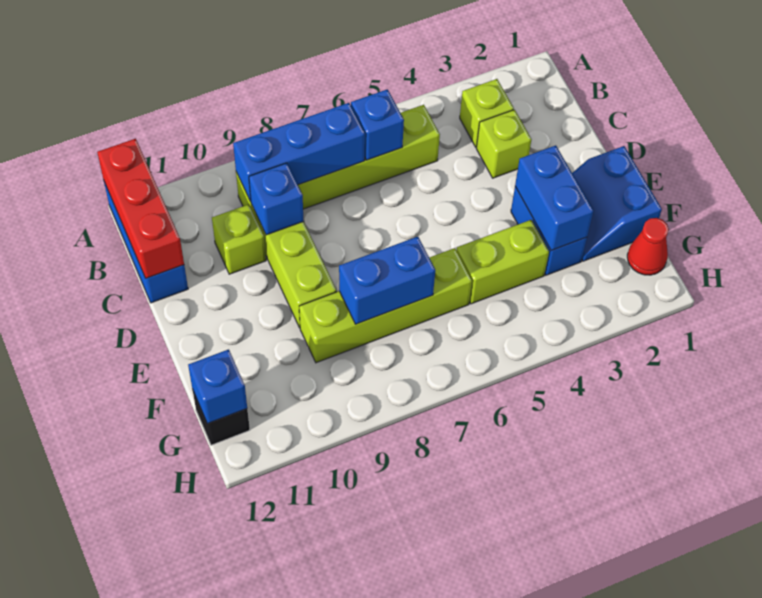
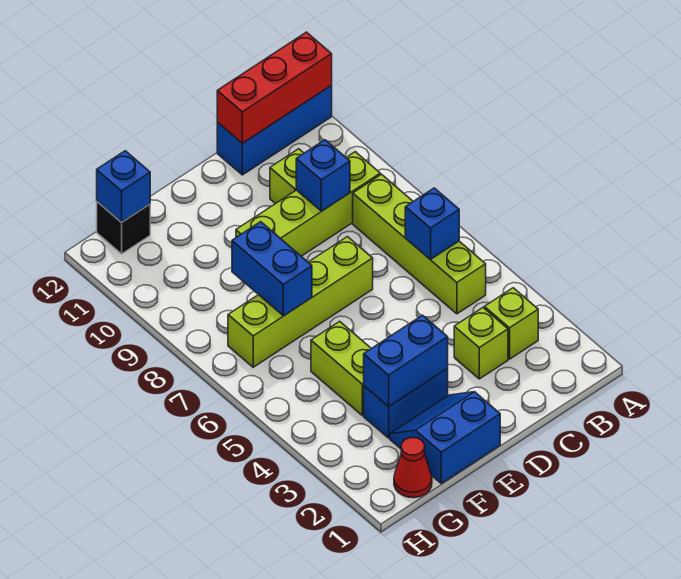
blue 1x3 brick [233,103,365,201] -> none
lime 1x4 brick [299,248,472,363] -> lime 1x4 brick turned to [228,237,373,367]

